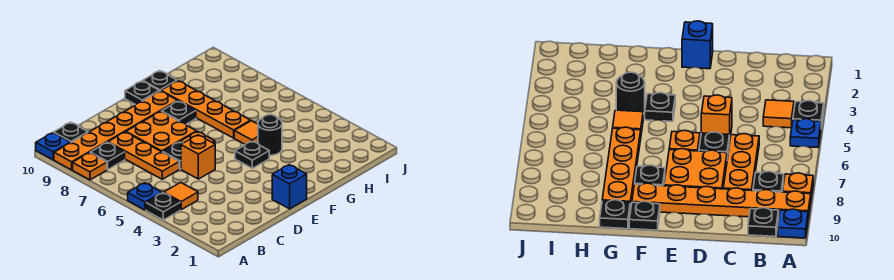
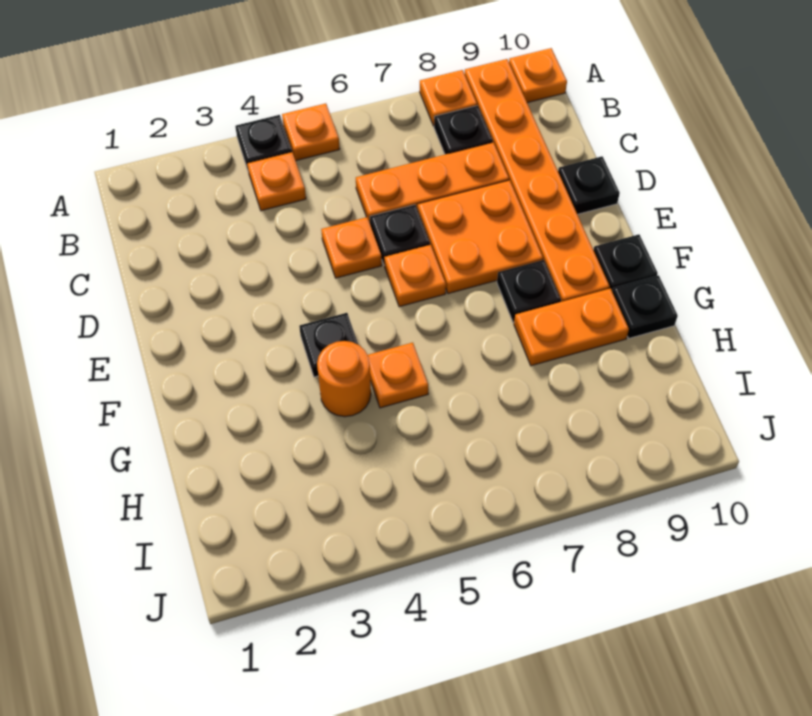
blue 1x1 plate [128,183,162,210] -> orange 1x1 plate [282,103,340,161]
blue 1x1 plate [36,133,70,160] -> orange 1x1 plate [509,48,567,103]
orange 1x1 tile [164,182,198,210] -> orange 1x1 plate [247,152,306,211]
black 1x1 plate [54,122,88,143] -> black 1x1 plate moved to [558,156,620,214]
orange 1x1 brick [181,135,215,179] -> orange 1x1 plate [321,217,382,278]
blue 1x1 brick [272,165,307,209] -> none
black 1x1 round brick [258,115,282,155] -> orange 1x1 round brick [317,341,371,417]
orange 1x1 tile [234,121,258,144] -> orange 1x1 plate [368,343,428,408]
orange 1x4 plate [161,81,251,138] -> orange 1x2 plate [514,288,629,366]

